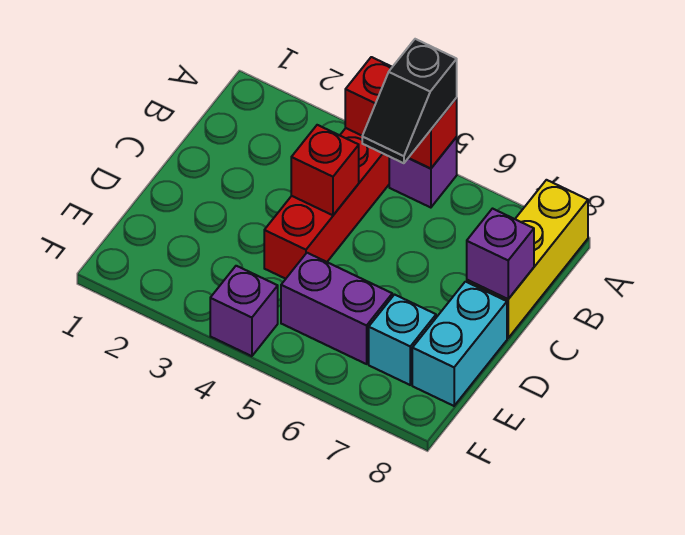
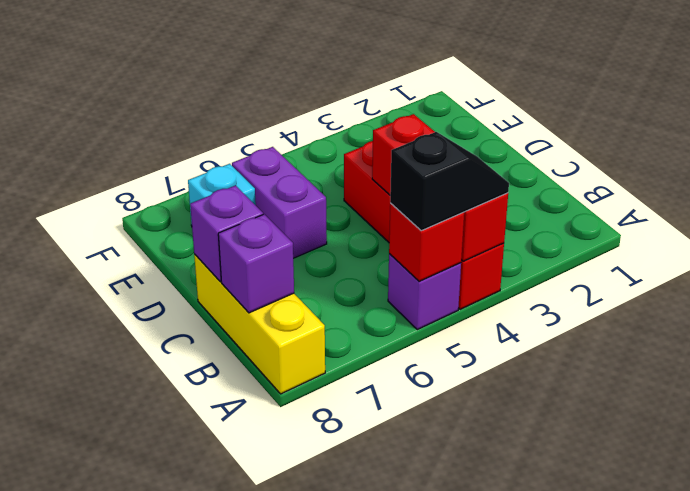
black 1x2 slope [362,39,457,163] -> black 1x2 slope turned to [390,132,509,231]
cyan 1x2 brick [412,282,507,406] -> none
purple 1x2 brick [281,253,392,364] -> purple 1x2 brick turned to [232,147,327,258]
purple 1x1 brick [210,266,278,356] -> purple 1x1 brick moved to [218,214,294,313]

